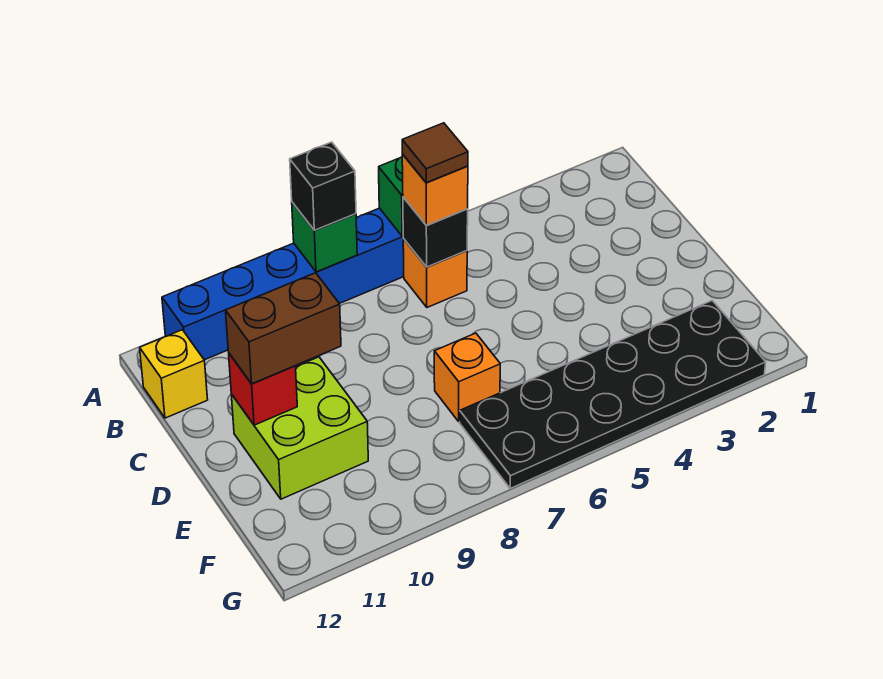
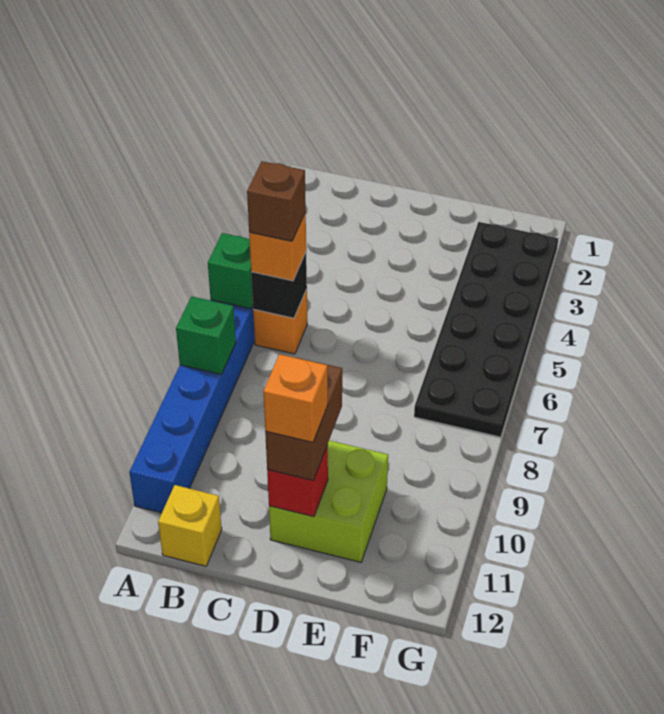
black 1x1 brick [290,142,356,230] -> none
brown 1x1 tile [402,123,468,183] -> brown 1x1 brick [247,161,306,241]
orange 1x1 brick [434,333,500,422] -> orange 1x1 brick moved to [263,354,328,442]

